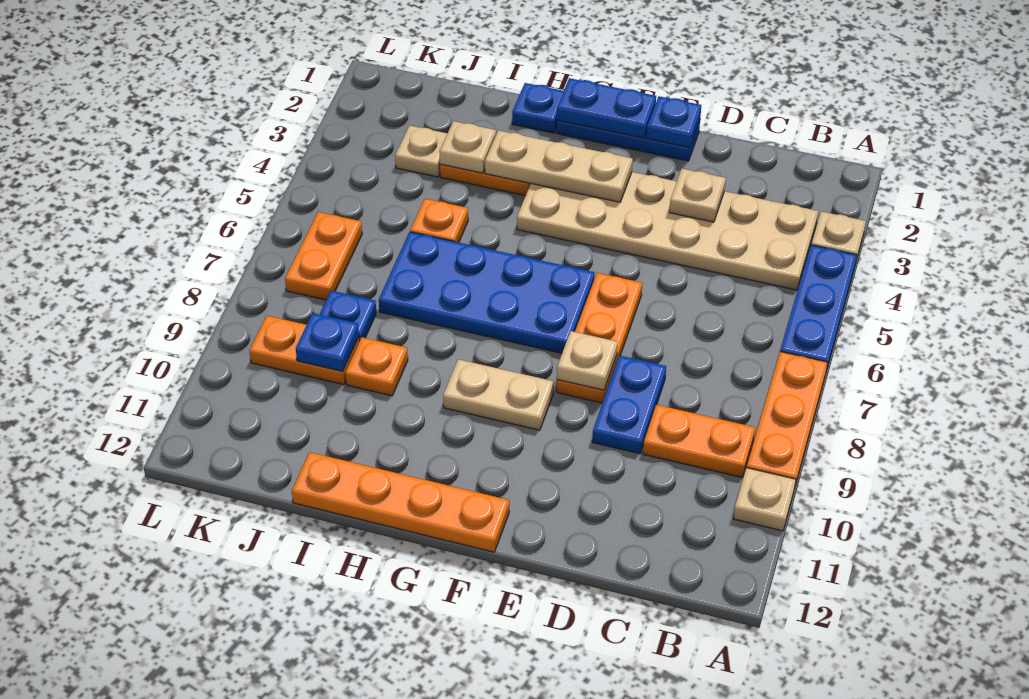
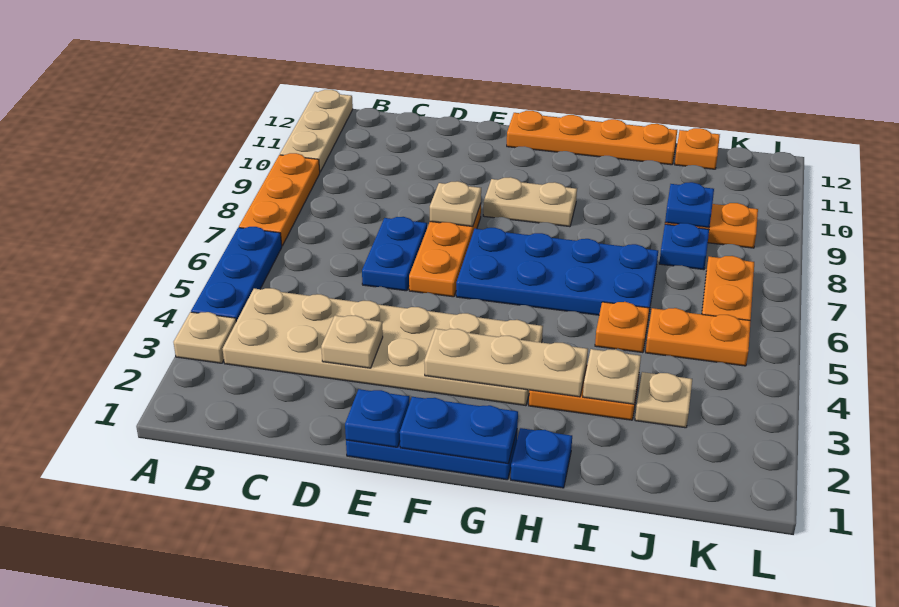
tan 1x1 plate [733,468,796,531] -> tan 1x3 plate [280,90,353,172]
orange 1x2 plate [643,405,755,478] -> orange 1x2 plate moved to [646,308,751,366]
blue 1x2 plate [592,356,666,454] -> blue 1x2 plate moved to [362,217,427,291]
orange 1x1 plate [345,337,408,396] -> orange 1x1 plate moved to [675,128,720,169]

